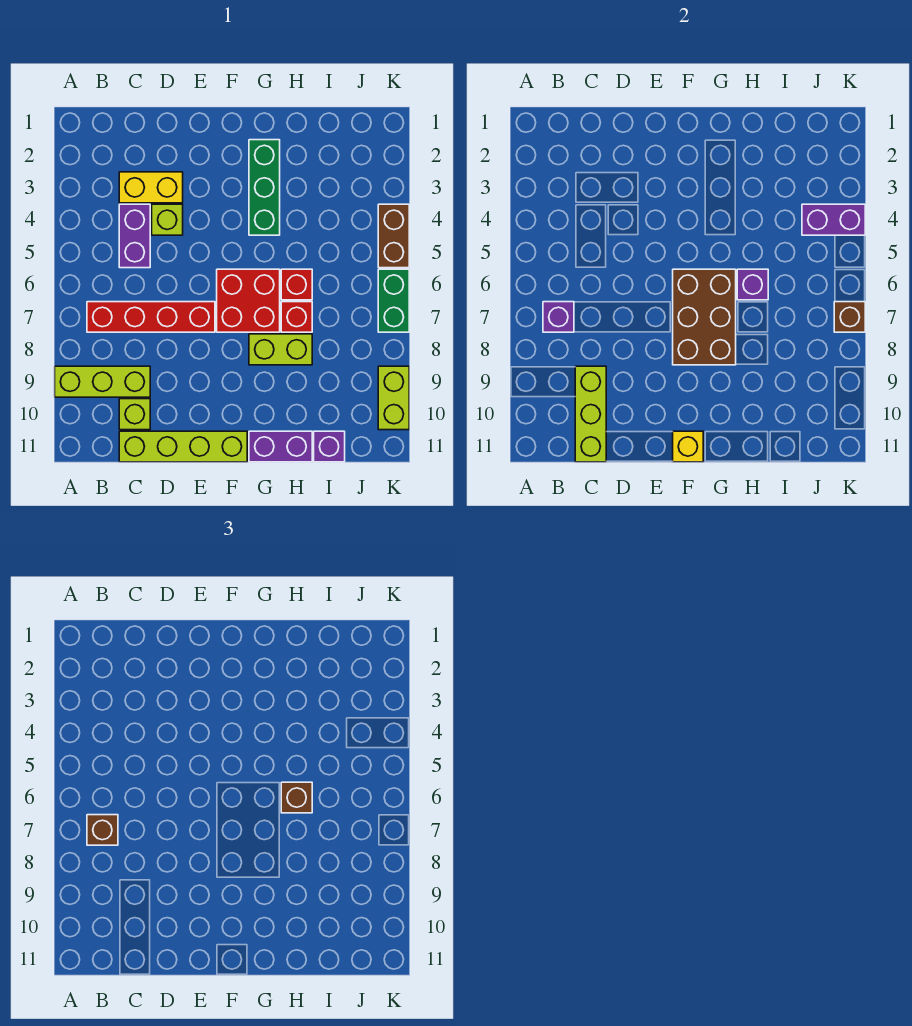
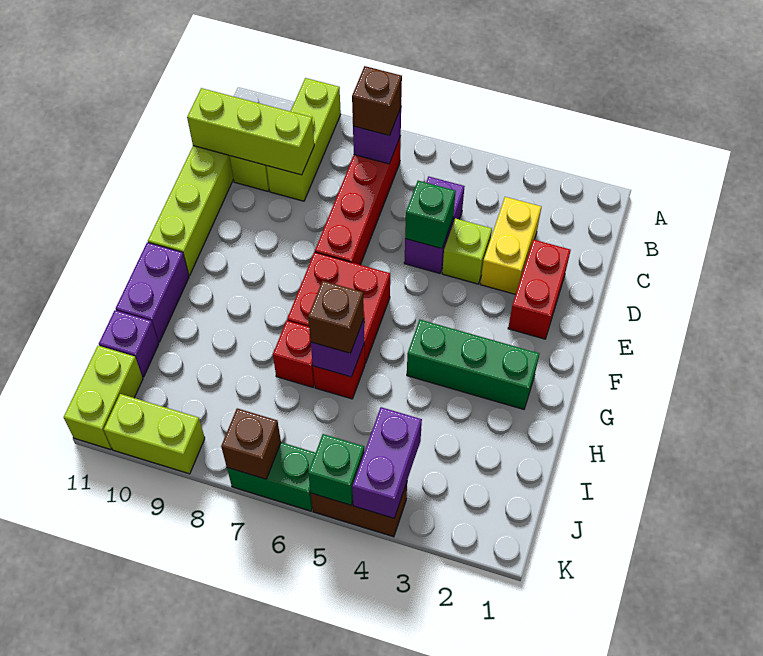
purple 1x2 brick [119,204,150,268] -> purple 1x2 brick turned to [404,176,465,273]
none -> red 1x2 brick [508,240,571,339]
none -> green 1x1 brick [405,181,456,249]
brown 2x3 brick [673,269,736,365] -> none
yellow 1x1 brick [673,431,703,462] -> none
lime 1x2 brick [249,334,312,365] -> lime 1x2 brick moved to [64,346,143,450]
none -> green 1x1 brick [308,434,364,505]

